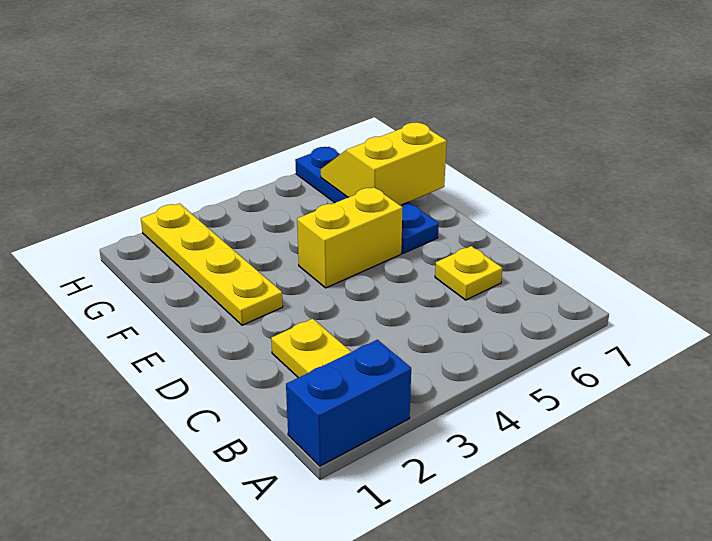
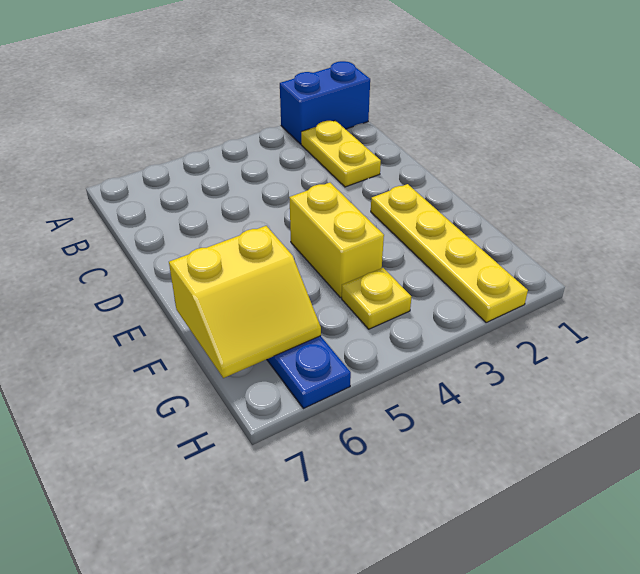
yellow 1x1 plate [435,246,502,300] -> yellow 1x1 plate moved to [342,268,412,329]
yellow 1x2 brick [297,187,403,288] -> yellow 1x2 brick turned to [289,183,384,298]

